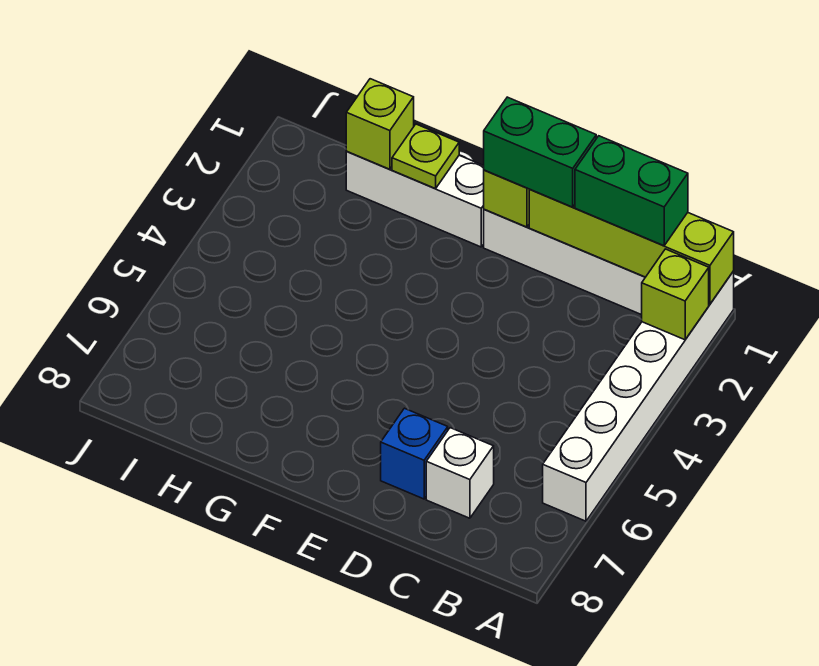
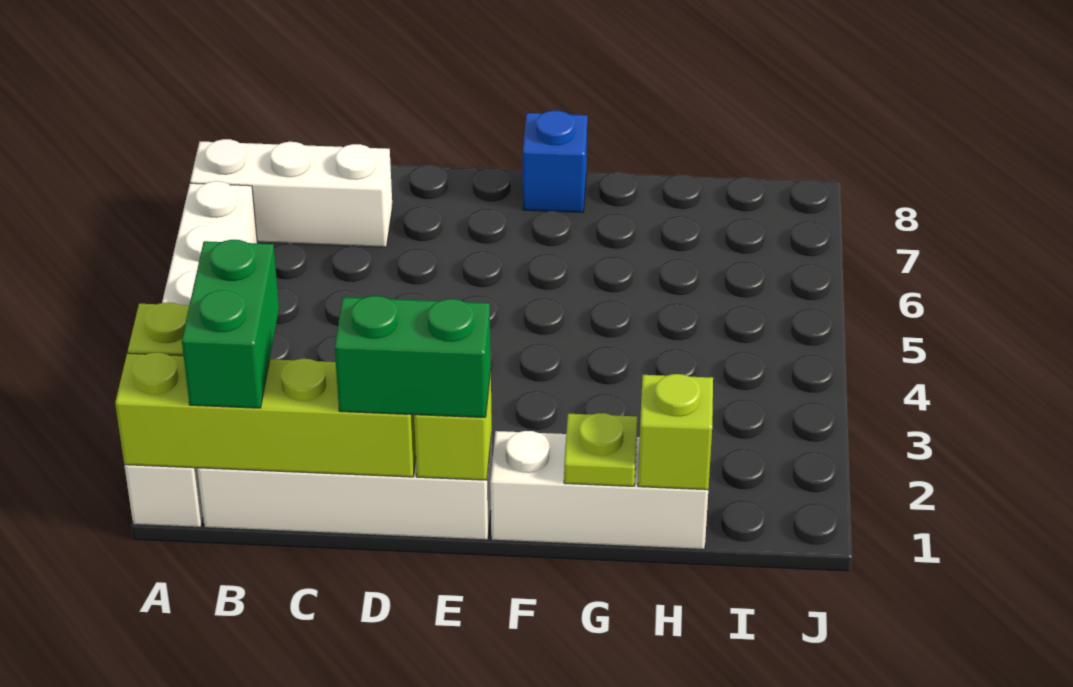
green 1x2 brick [575,136,688,246] -> green 1x2 brick turned to [182,240,279,408]
white 1x1 brick [426,428,494,518] -> white 1x3 brick [190,139,392,247]
blue 1x1 brick [381,408,448,499] -> blue 1x1 brick moved to [523,110,587,213]

